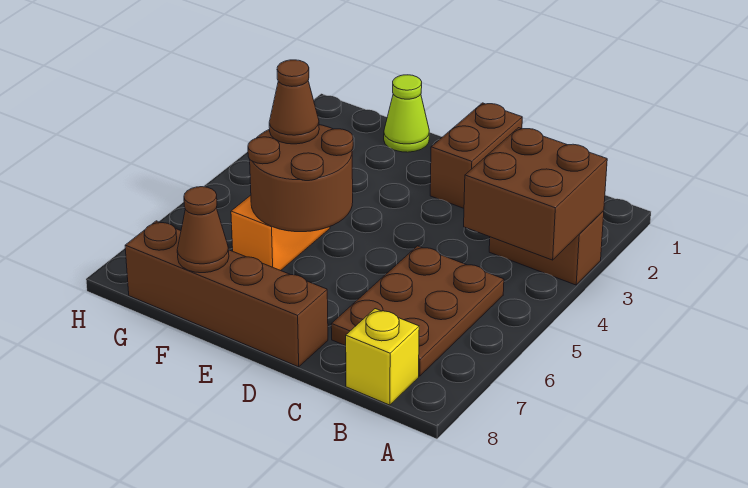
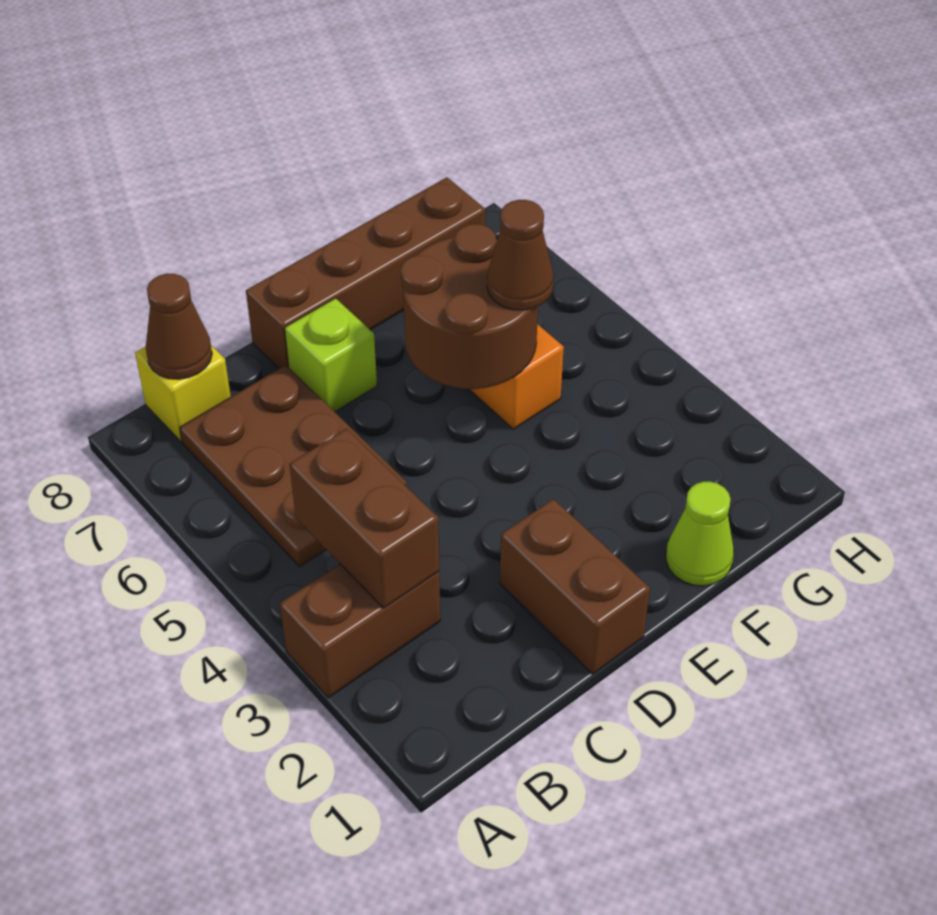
brown 2x2 brick [464,128,607,260] -> brown 1x2 brick [289,429,439,608]
none -> lime 1x1 brick [285,298,377,412]
brown 1x1 cone [177,187,229,273] -> brown 1x1 cone moved to [146,274,212,379]

